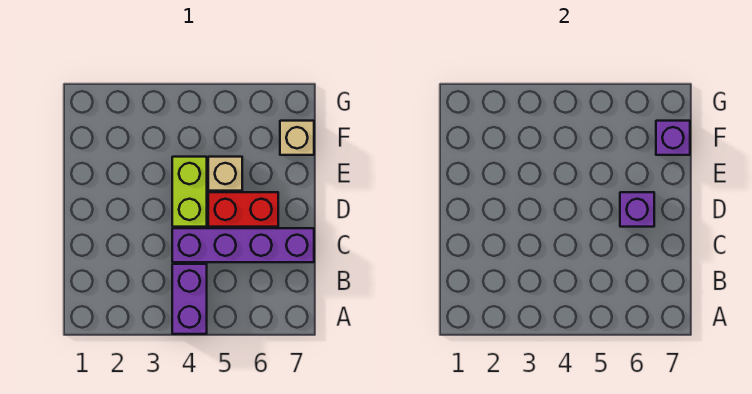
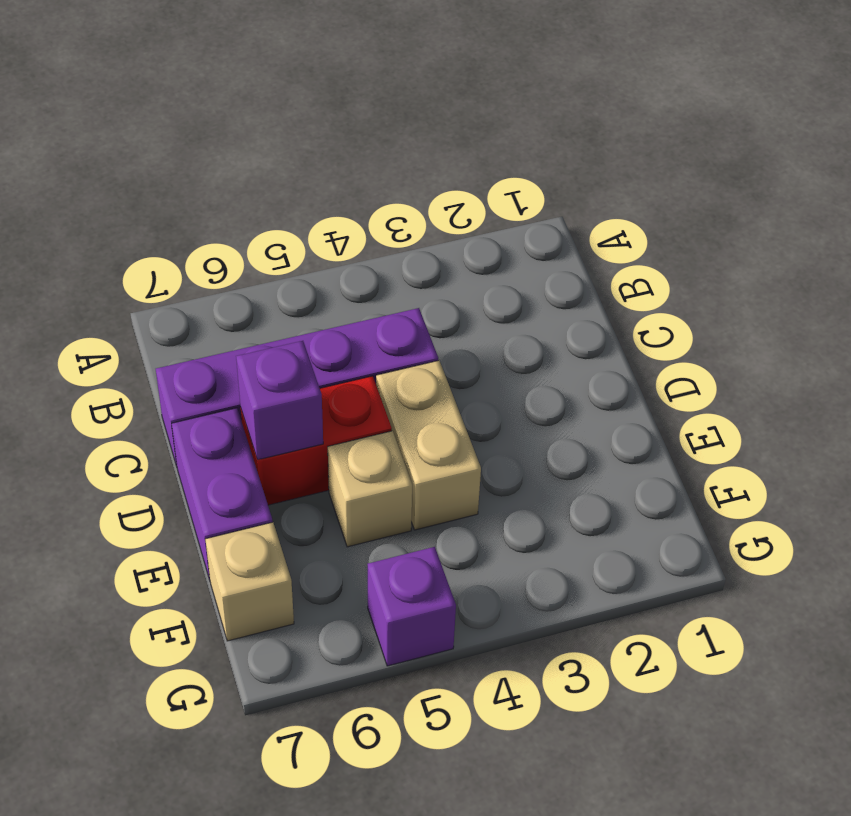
purple 1x2 brick [172,264,207,334] -> purple 1x2 brick moved to [172,408,273,580]
lime 1x2 brick [172,157,207,227] -> tan 1x2 brick [376,360,481,530]
purple 1x1 brick [656,121,690,155] -> purple 1x1 brick moved to [368,547,456,666]

